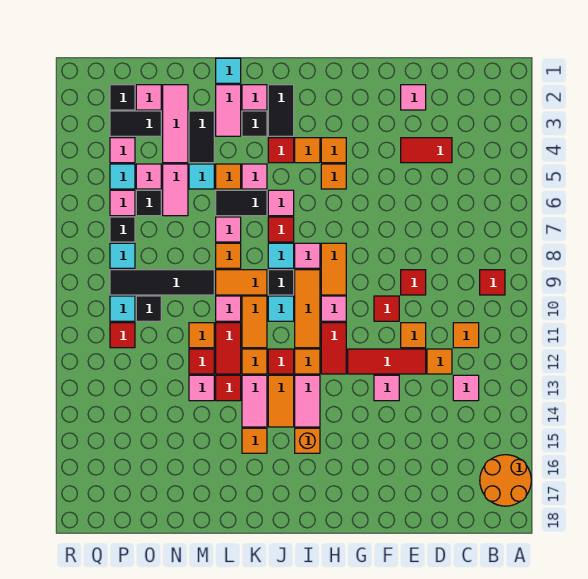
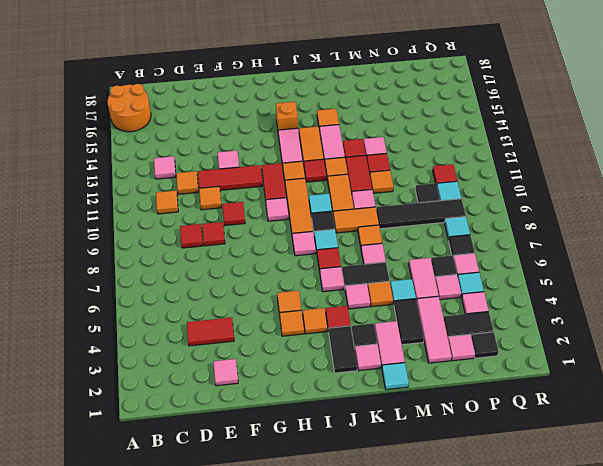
red 1x1 tile [480,270,505,295] -> red 1x1 tile moved to [180,224,203,248]
orange 1x2 tile [321,243,346,295] -> none

